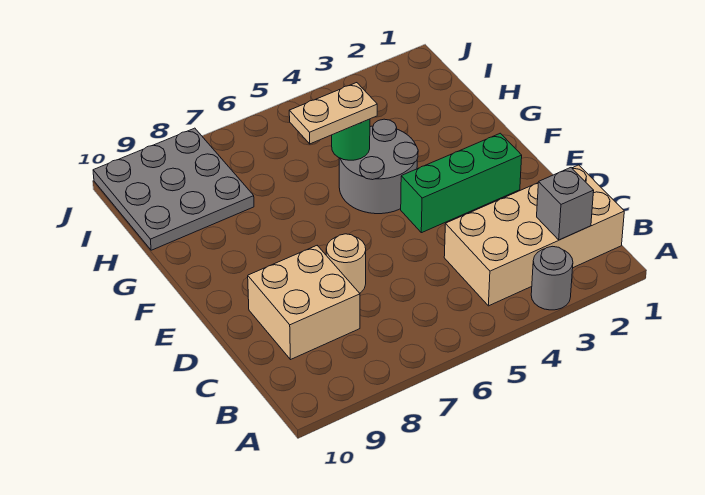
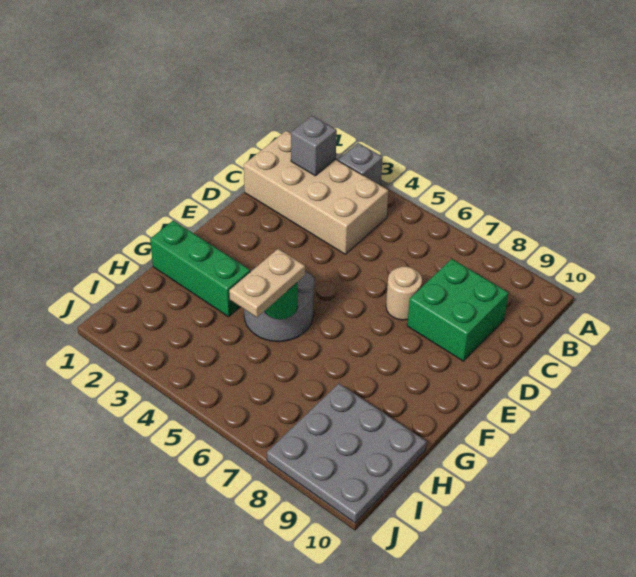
grey 1x1 round brick [531,246,573,310] -> grey 1x1 brick [338,143,383,185]
tan 2x2 brick [248,246,360,360] -> green 2x2 brick [407,259,509,361]
green 1x3 brick [401,133,522,233] -> green 1x3 brick moved to [150,221,250,317]
tan 1x2 plate [289,83,377,144] -> tan 1x2 plate turned to [229,249,305,317]

